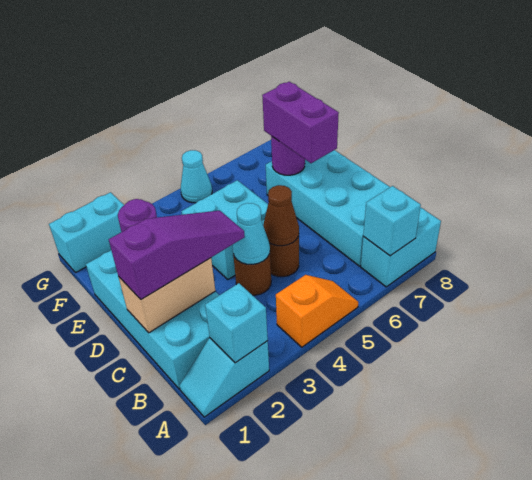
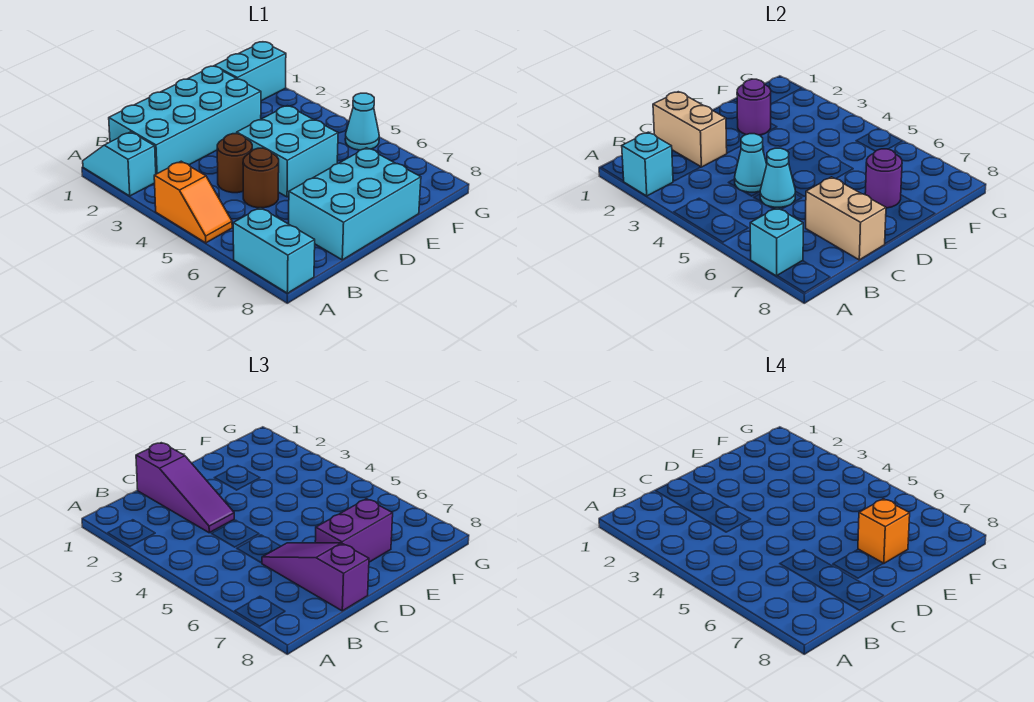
cyan 2x4 brick [266,150,390,266] -> cyan 2x3 brick [289,148,421,260]
brown 1x1 cone [263,185,299,246] -> cyan 1x1 cone [760,148,795,207]
none -> purple 1x3 slope [262,543,369,611]
none -> tan 1x2 brick [806,177,886,260]
none -> orange 1x1 brick [858,499,910,564]
cyan 1x2 brick [49,192,124,273] -> cyan 1x2 brick turned to [215,42,286,101]

